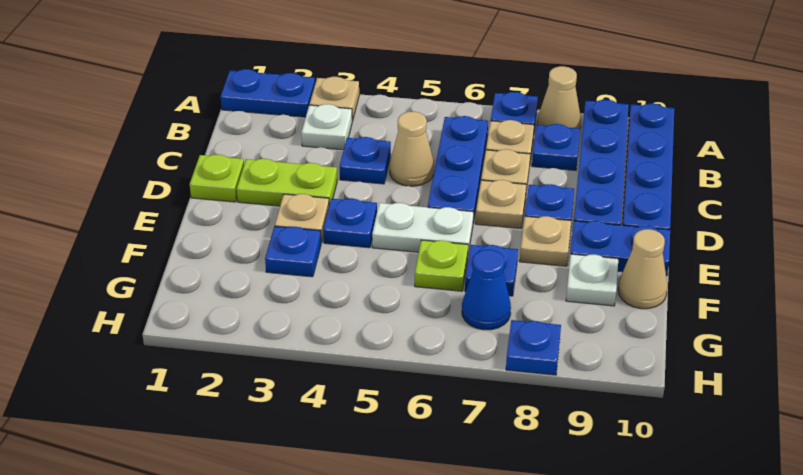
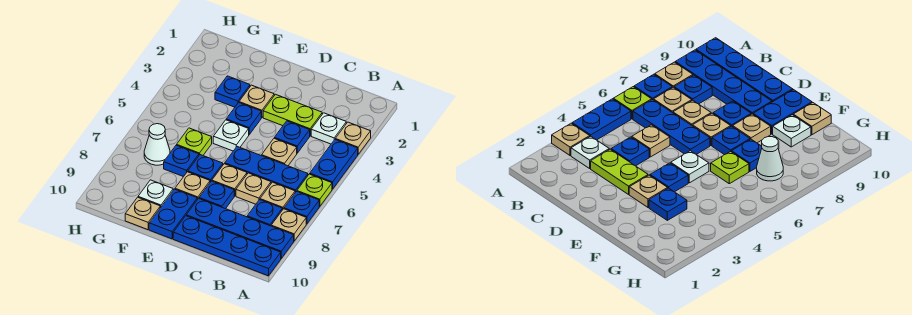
blue 1x2 plate [220,69,315,117] -> blue 1x2 plate moved to [310,140,358,189]
tan 1x1 cone [537,66,581,128] -> tan 1x1 plate [271,209,306,241]
tan 1x1 cone [390,112,434,186] -> tan 1x1 plate [262,138,297,166]
lime 1x1 plate [190,155,244,202] -> lime 1x1 plate moved to [297,174,332,207]
lime 1x2 plate [237,159,337,206] -> lime 1x2 plate turned to [263,94,322,136]
white 1x2 plate [372,203,473,254] -> white 1x1 plate [213,120,249,151]
tan 1x1 cone [618,229,668,309] -> tan 1x1 plate [125,197,160,230]
blue 1x1 cone [462,250,511,330] -> white 1x1 cone [144,124,170,165]
blue 1x1 plate [506,320,561,375] -> blue 1x1 plate moved to [188,155,223,182]

